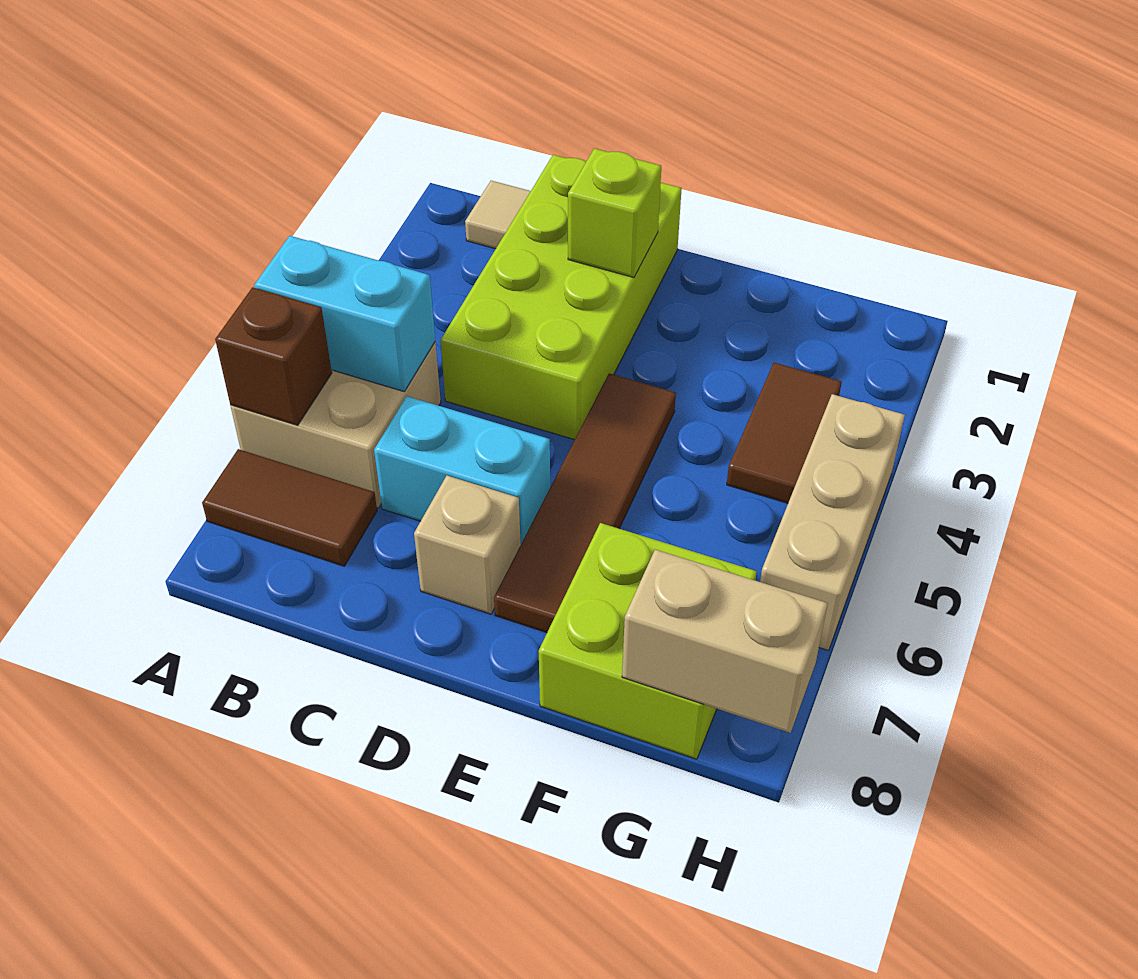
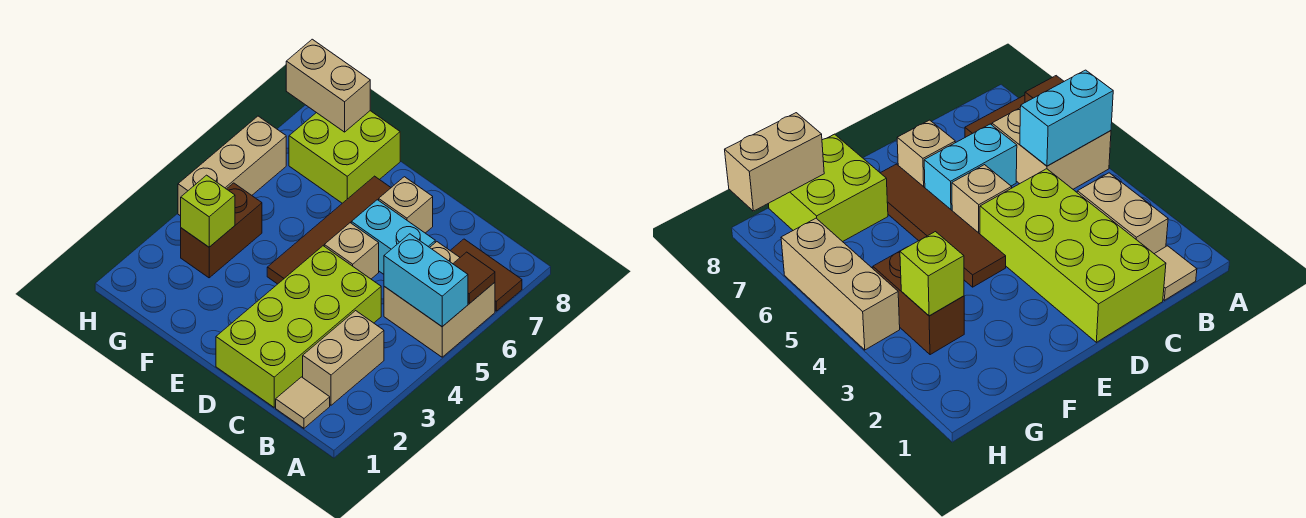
brown 1x1 brick [215,287,332,425] -> brown 1x1 tile [453,252,495,304]
none -> tan 1x2 brick [303,311,384,405]
lime 1x1 brick [568,148,661,277] -> lime 1x1 brick moved to [181,175,235,247]
none -> tan 1x1 brick [324,223,379,279]
brown 1x2 tile [727,363,842,503] -> brown 1x2 brick [181,183,262,278]

